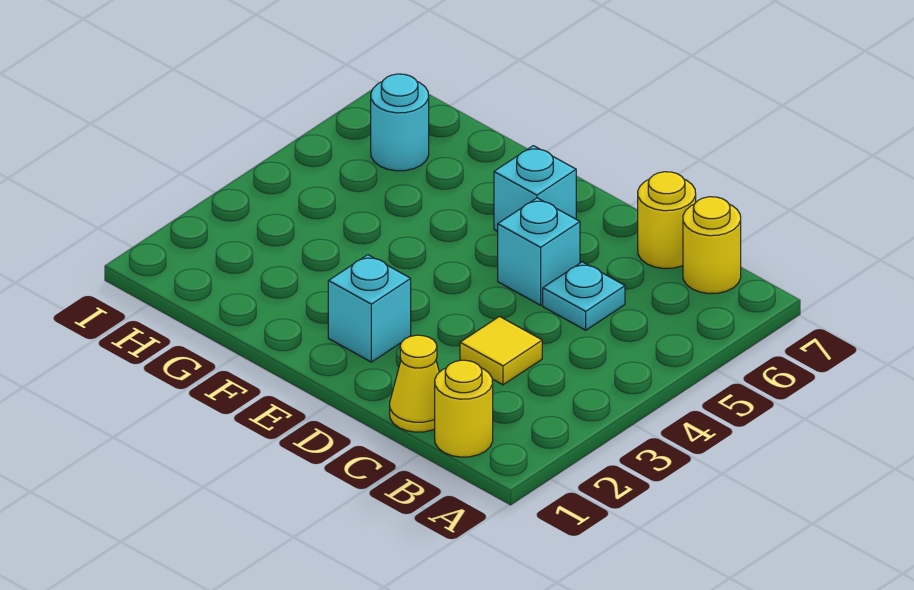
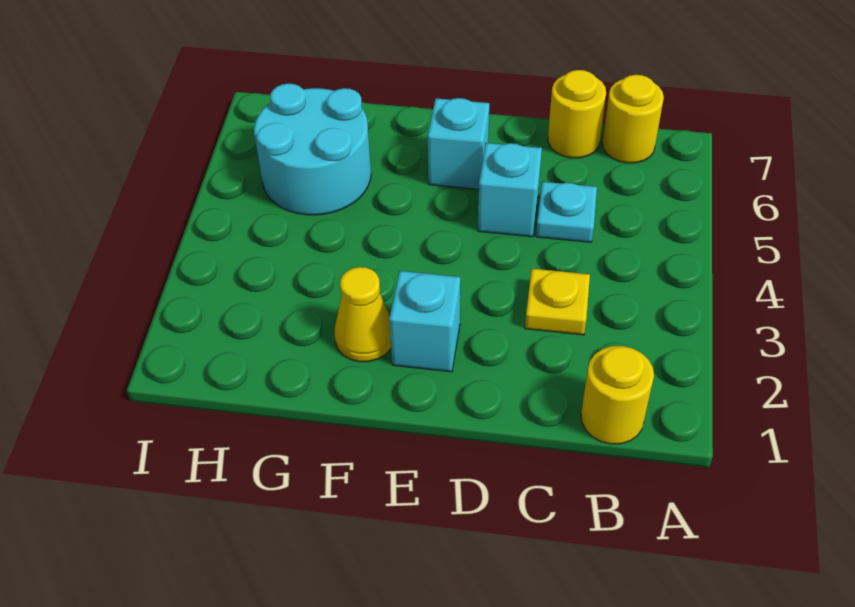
yellow 1x1 cone [390,335,439,432] -> yellow 1x1 cone moved to [334,267,391,362]
yellow 1x1 tile [460,317,542,385] -> yellow 1x1 plate [525,269,590,335]
cyan 1x1 round brick [371,74,429,171] -> cyan 2x2 round brick [254,84,371,215]

